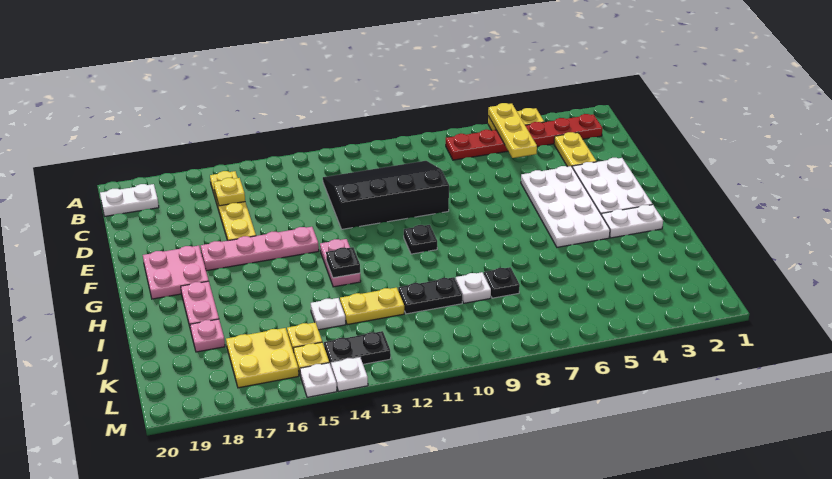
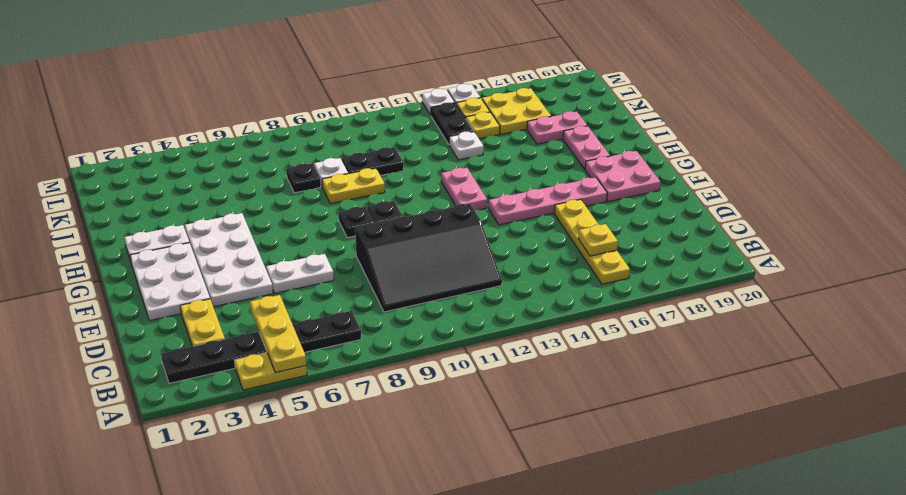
red 1x6 plate [446,114,603,160] -> black 1x6 plate [161,311,361,383]
white 1x2 plate [100,184,159,216] -> white 1x2 plate moved to [266,254,334,293]
black 1x1 plate [326,247,360,278] -> black 1x1 plate moved to [339,207,374,238]
yellow 1x2 plate [340,288,404,325] -> yellow 1x2 plate moved to [322,168,385,204]
pink 1x1 plate [190,319,225,352] -> pink 1x2 plate [527,111,587,144]
black 1x2 plate [324,331,391,365] -> black 1x2 plate turned to [431,103,474,144]

